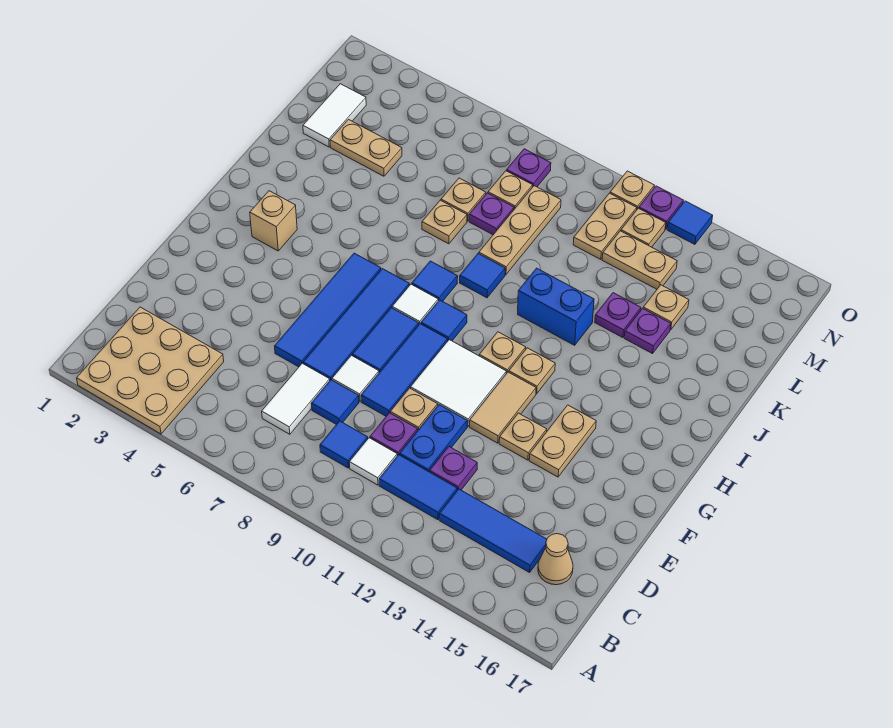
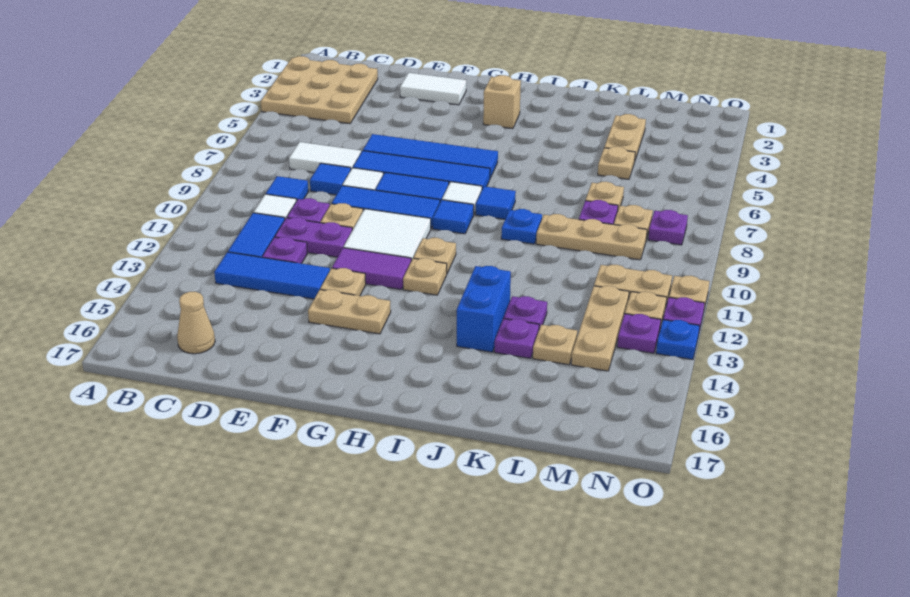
blue 1x3 tile [439,489,547,572] -> blue 1x3 tile turned to [214,252,330,299]
blue 1x2 plate [400,405,467,472] -> purple 1x2 plate [275,217,352,257]
tan 1x2 tile [470,372,536,443] -> purple 1x2 tile [332,248,411,290]
blue 1x1 tile [460,254,505,298] -> blue 1x1 plate [501,209,542,244]
blue 1x2 brick [518,268,594,345] -> blue 1x2 brick moved to [457,266,511,352]
tan 1x1 plate [422,200,467,244] -> tan 1x1 plate moved to [598,147,635,179]
white 1x2 tile [303,84,366,147] -> white 1x2 tile moved to [400,73,466,105]
tan 1x2 plate [602,231,677,289] -> tan 1x3 plate [571,286,629,371]
none -> purple 1x1 plate [617,314,661,353]
blue 1x1 tile [667,201,713,244] -> blue 1x1 plate [656,320,700,360]

